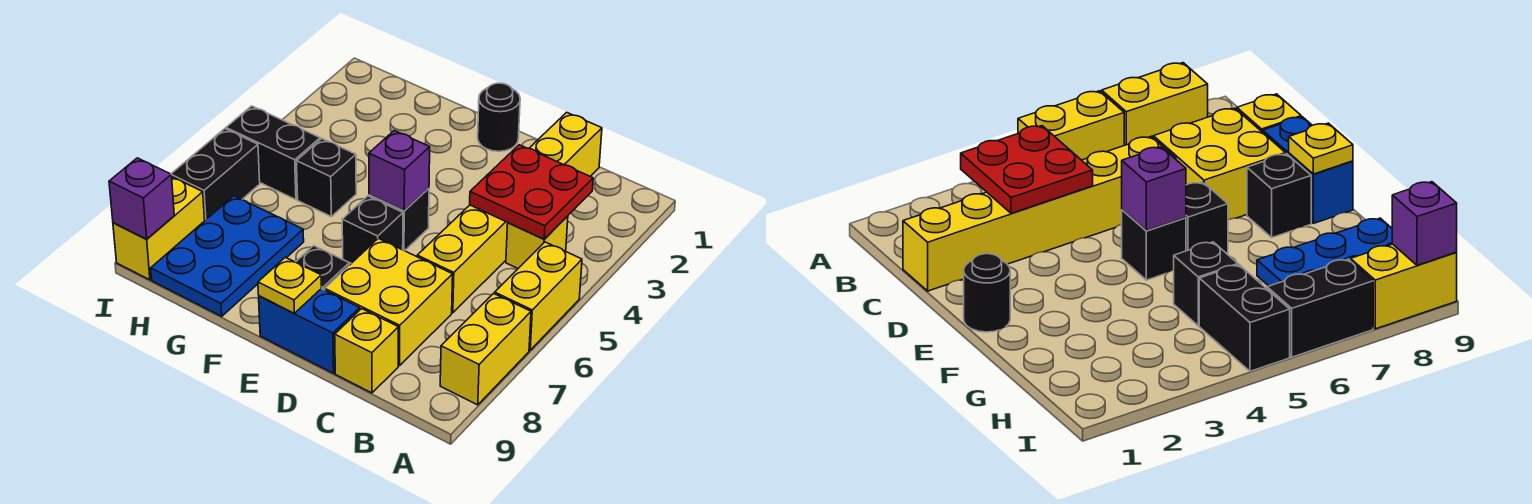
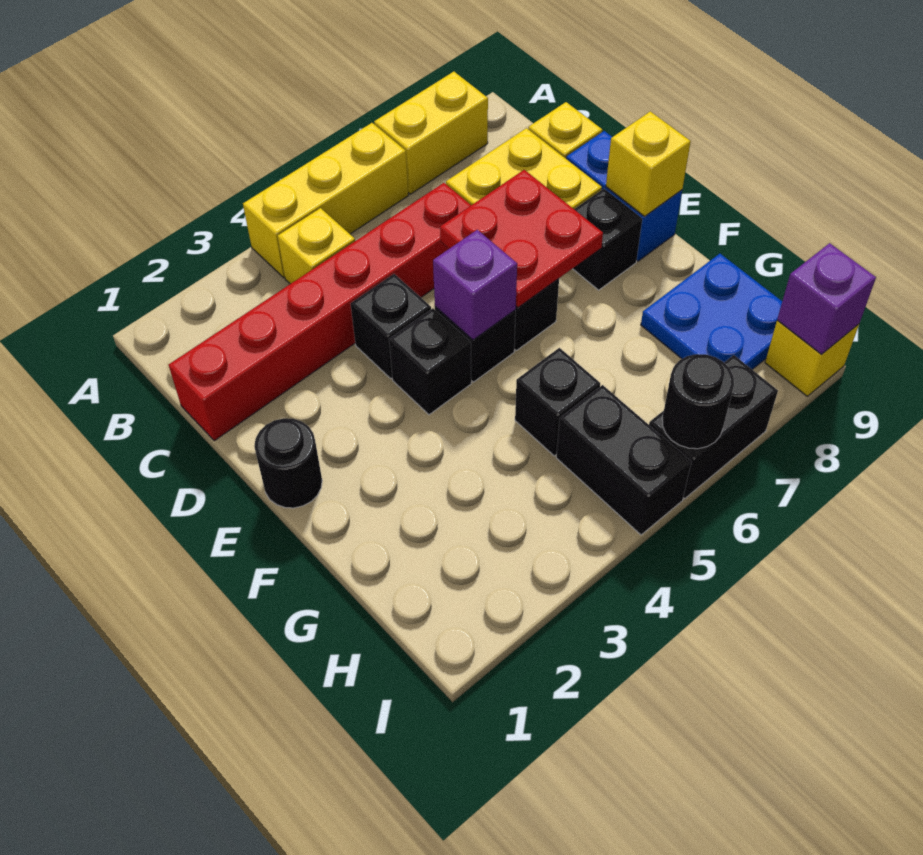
yellow 1x2 brick [495,242,582,350] -> yellow 1x3 brick [243,123,408,277]
red 2x2 plate [470,145,593,239] -> red 2x2 plate moved to [440,170,603,308]
yellow 1x6 brick [417,112,602,313] -> red 1x6 brick [169,183,471,441]
none -> black 1x1 brick [351,274,431,379]
none -> black 1x1 brick [389,308,471,415]
yellow 1x1 plate [258,257,321,313] -> yellow 1x1 brick [606,111,691,216]
blue 2x3 plate [151,196,304,316] -> blue 2x2 plate [641,254,782,369]
none -> black 1x1 round brick [662,354,734,449]
yellow 1x2 brick [113,177,205,280] -> yellow 1x1 brick [765,320,859,396]

